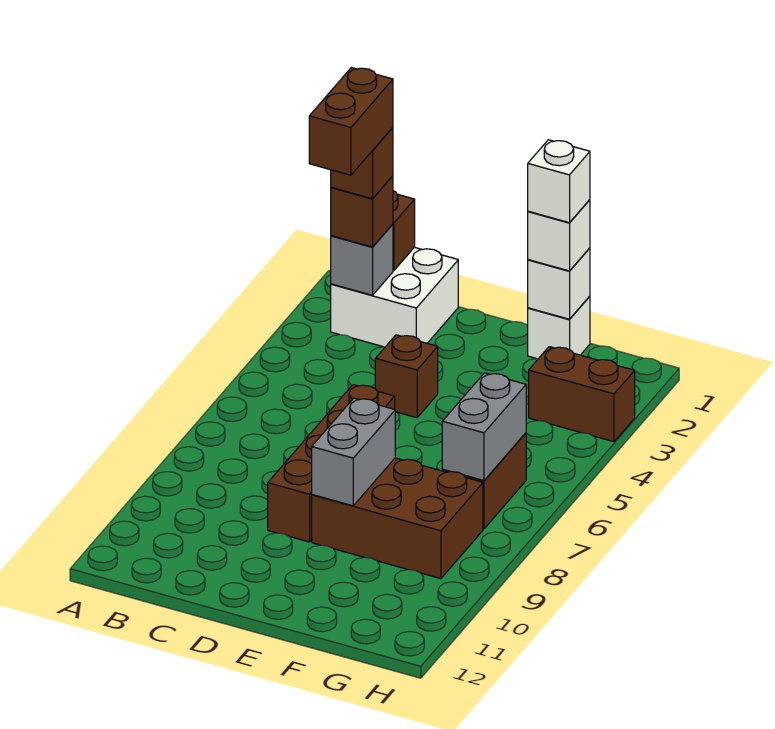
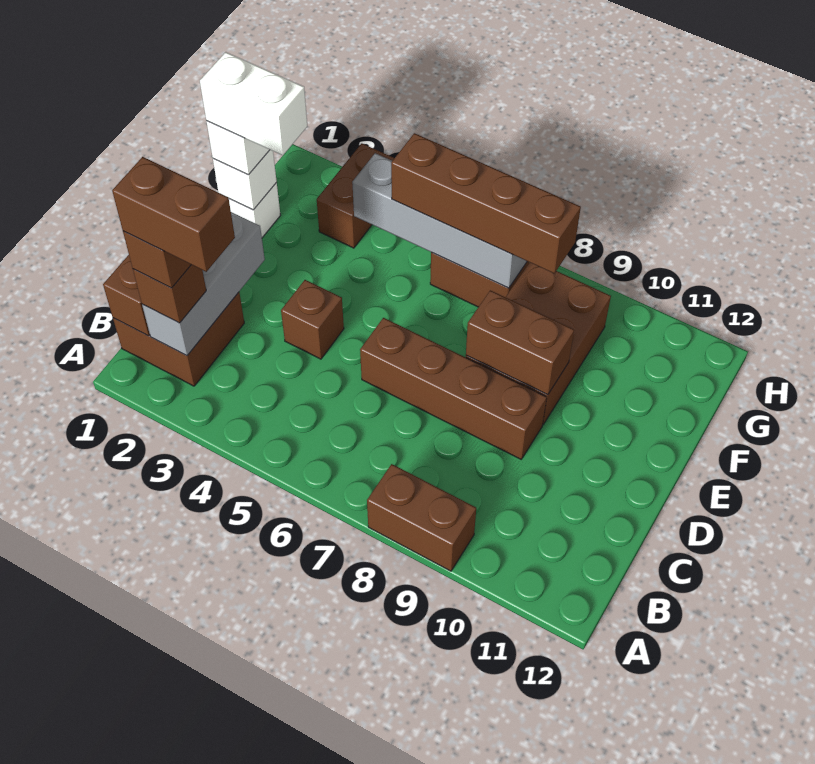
none -> brown 1x2 brick [367,464,476,571]
white 2x2 brick [331,247,458,347] -> brown 2x2 brick [113,292,244,386]
grey 1x1 brick [331,224,393,295] -> grey 1x3 brick [142,212,265,356]
grey 1x2 brick [312,398,395,506] -> brown 1x2 brick [466,290,574,395]
white 1x1 brick [528,140,590,223] -> white 1x2 brick [200,52,307,155]
none -> brown 1x4 brick [391,133,581,273]
grey 1x2 brick [442,373,526,481] -> grey 1x4 brick [352,153,527,288]

